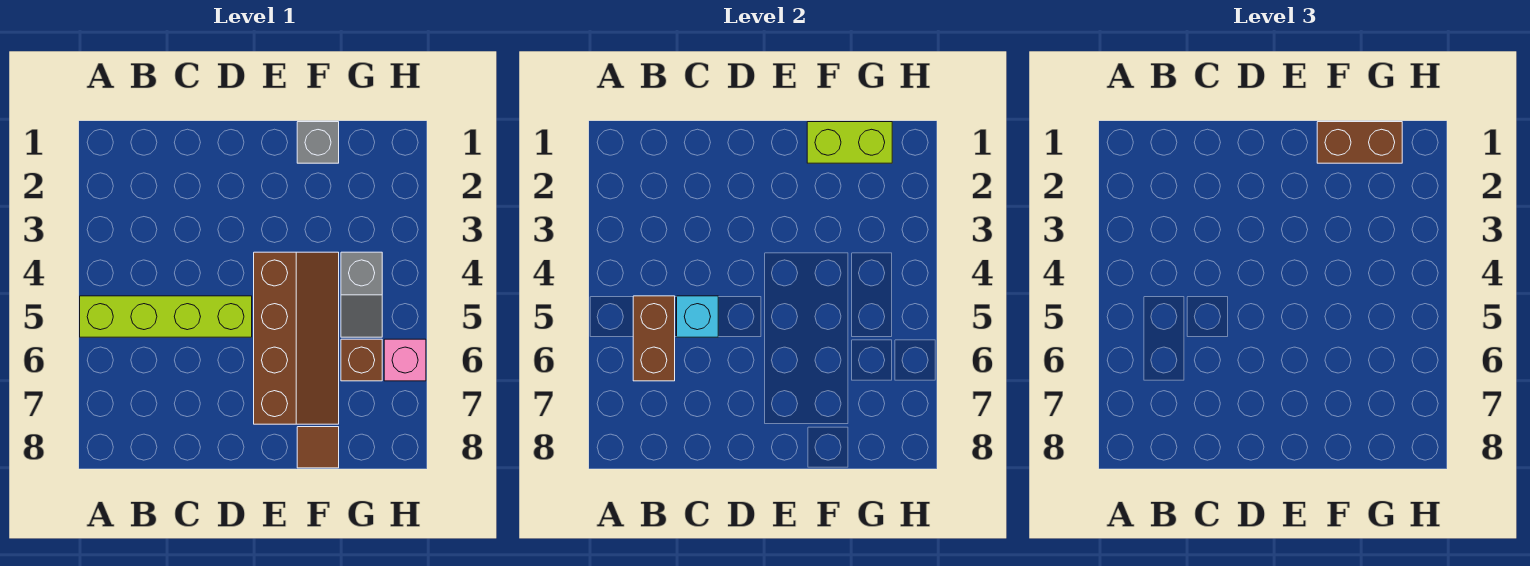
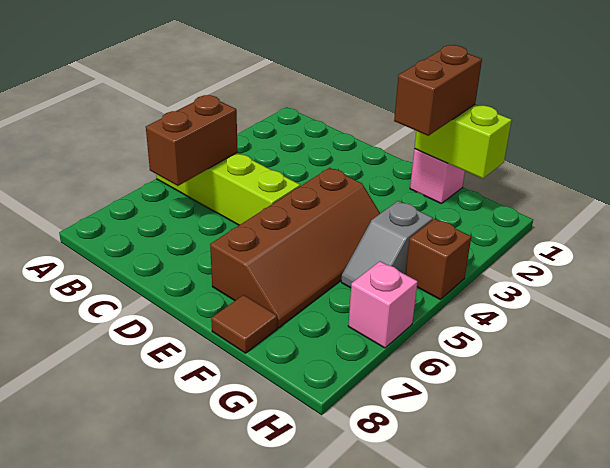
cyan 1x1 brick [677,296,718,337] -> none
grey 1x1 brick [297,122,339,163] -> pink 1x1 brick [410,149,465,203]
brown 1x2 brick [1317,122,1402,163] -> brown 1x2 brick turned to [394,45,482,136]
brown 1x1 brick [341,339,382,381] -> brown 1x1 brick moved to [405,219,471,299]

